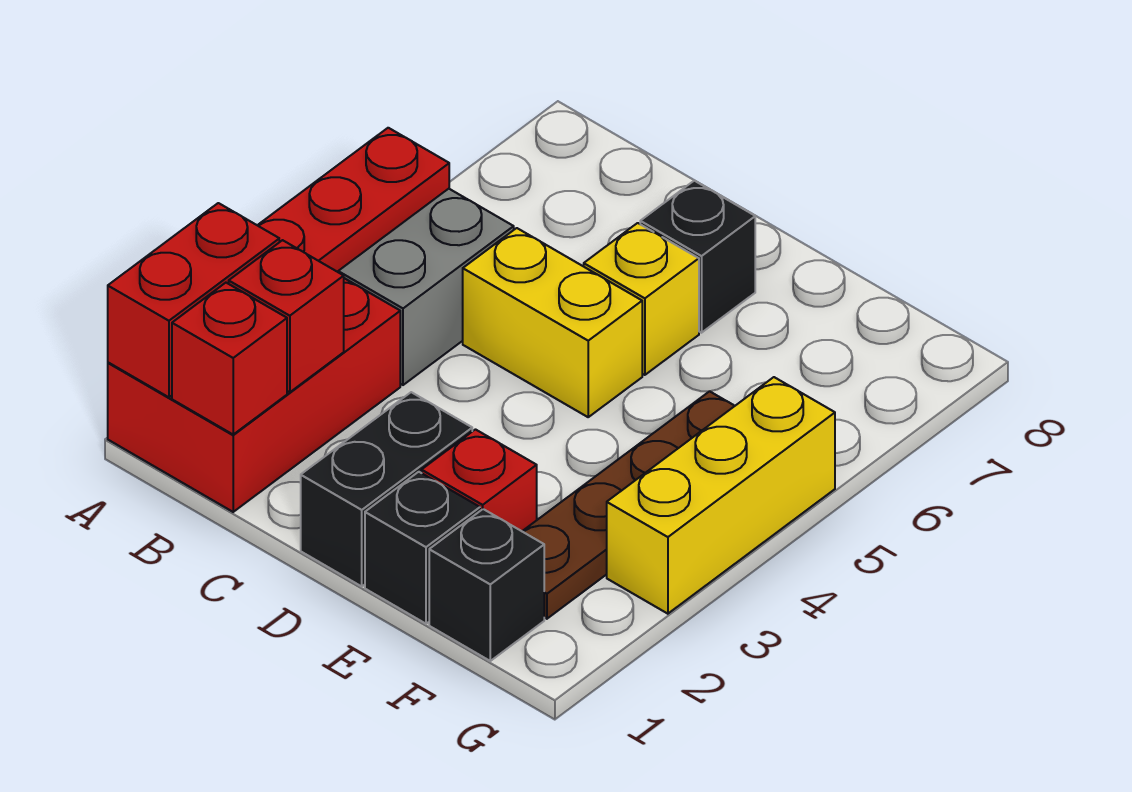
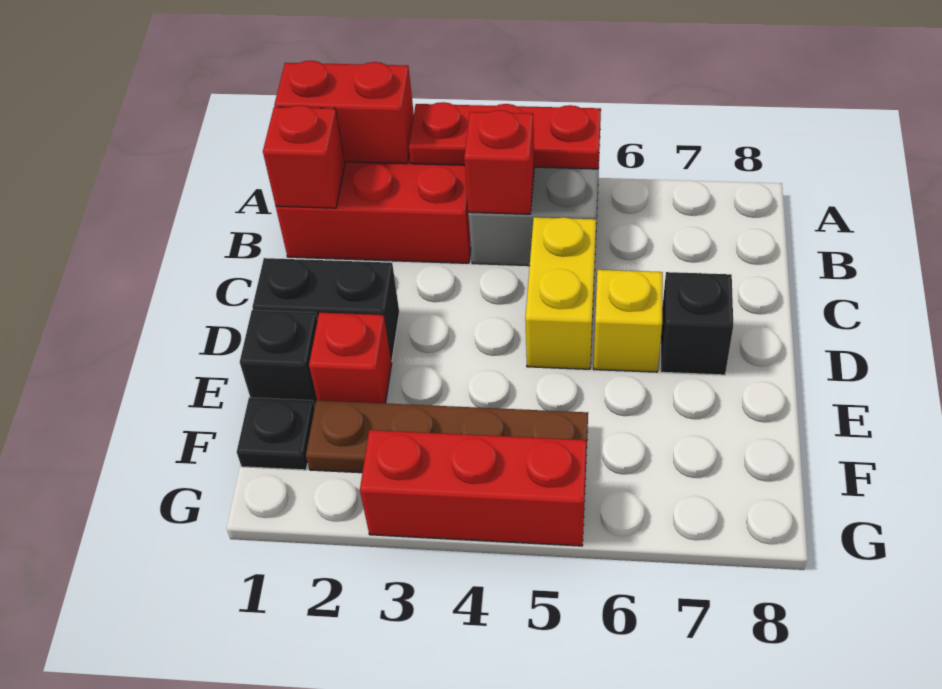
red 1x1 brick [229,240,344,392] -> red 1x1 brick moved to [464,110,534,214]
black 1x1 brick [429,509,544,661] -> black 1x1 plate [237,397,315,470]
yellow 1x3 brick [607,377,835,614] -> red 1x3 brick [360,430,587,546]

